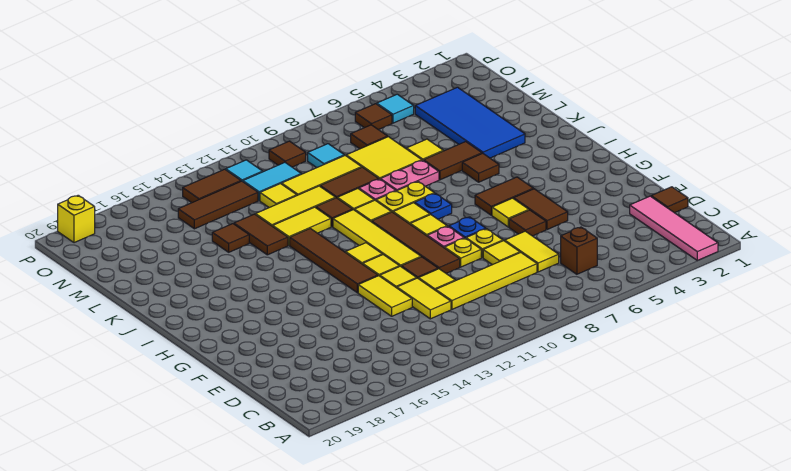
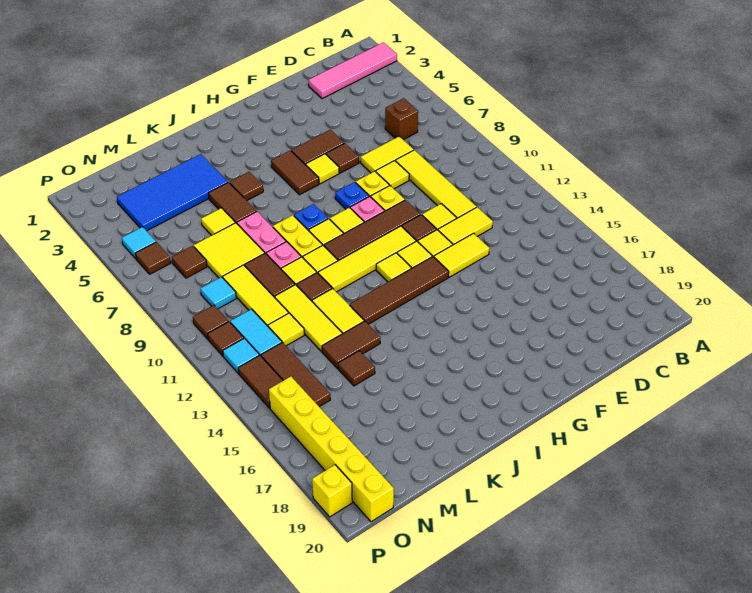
brown 1x1 tile [651,187,688,213] -> brown 1x1 tile moved to [208,322,244,356]
none -> yellow 1x6 brick [269,376,394,522]

